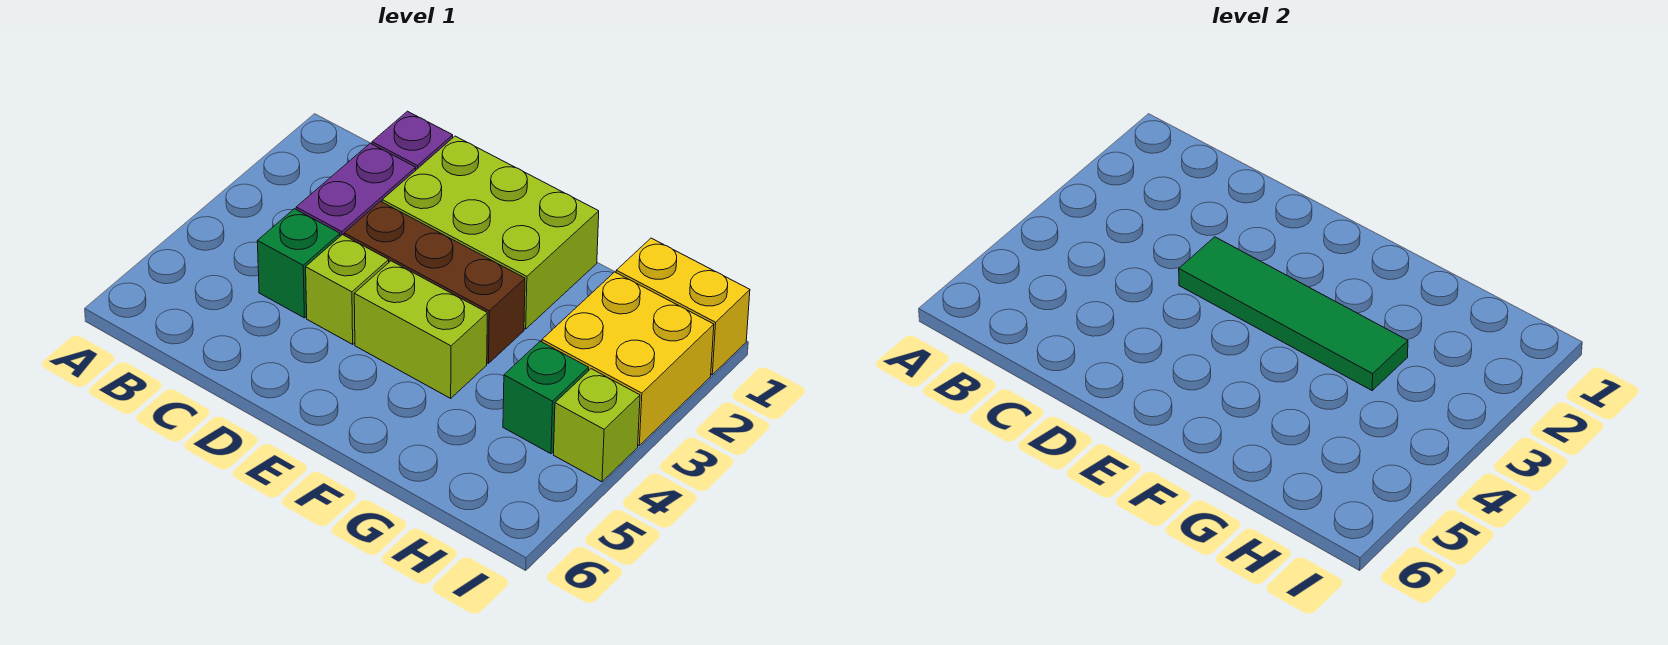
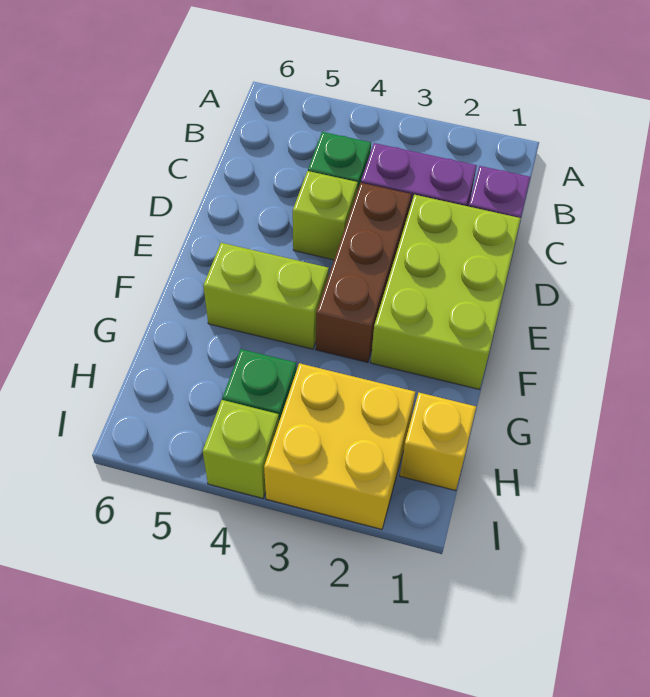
green 1x4 tile [1179,237,1408,390] -> none
lime 1x2 brick [354,261,487,398] -> lime 1x2 brick turned to [203,243,329,349]
yellow 1x2 brick [616,238,750,375] -> yellow 1x1 brick [400,393,476,491]

